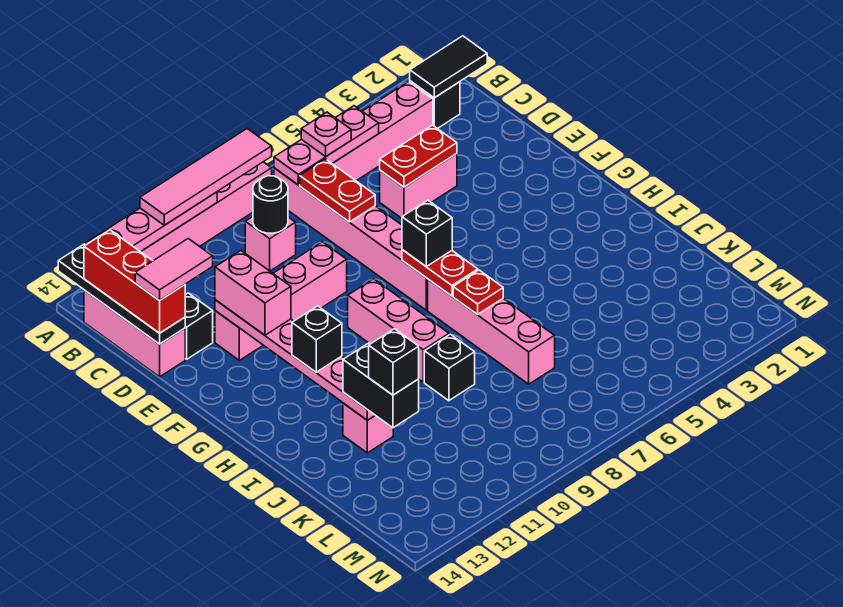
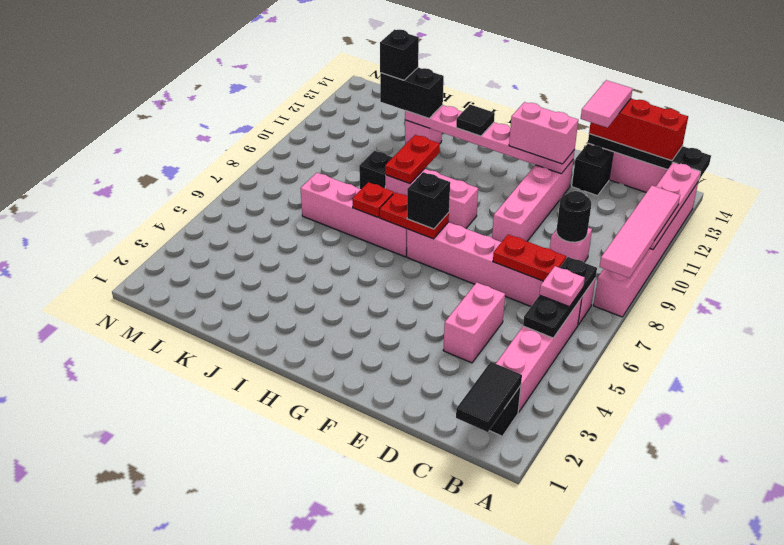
pink 1x3 plate [274,106,379,185] -> black 1x3 plate [523,257,597,338]
red 1x2 plate [380,125,457,187] -> red 1x2 plate moved to [385,135,440,184]
black 1x1 brick [292,306,342,372] -> black 1x1 tile [456,105,495,136]

